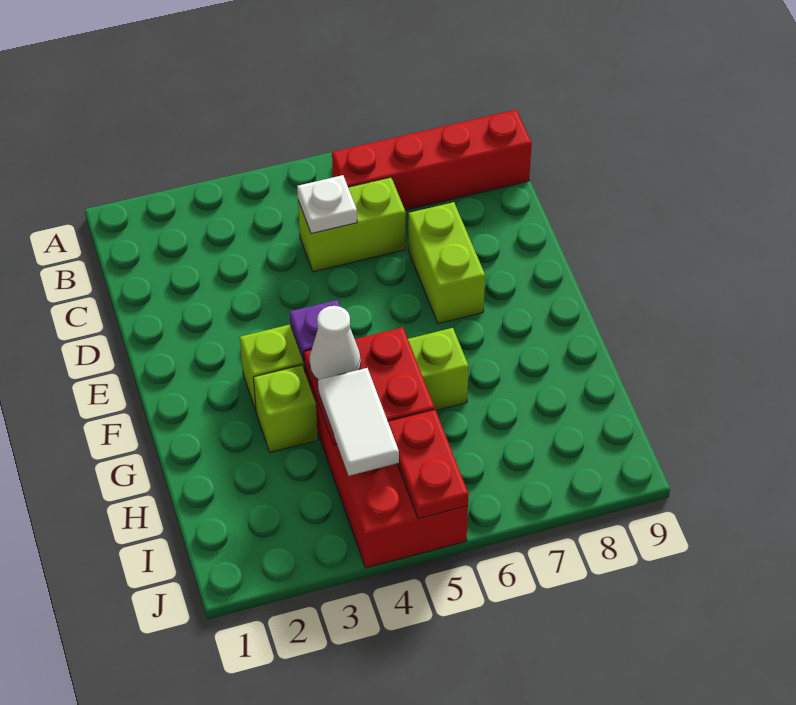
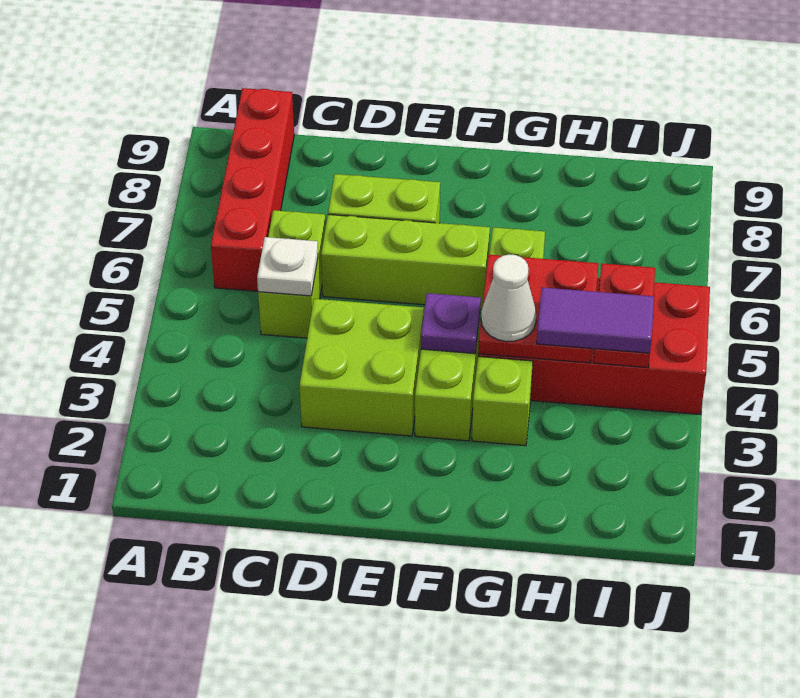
none -> lime 2x2 brick [300,299,424,436]
none -> lime 1x3 brick [321,215,490,309]
white 1x2 tile [318,368,399,476] -> purple 1x2 tile [537,287,654,353]
red 1x2 plate [388,410,469,519] -> red 1x2 plate turned to [593,263,655,368]

